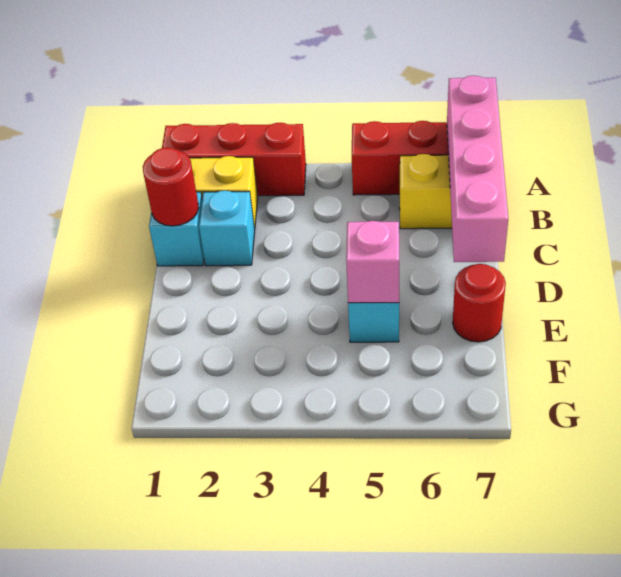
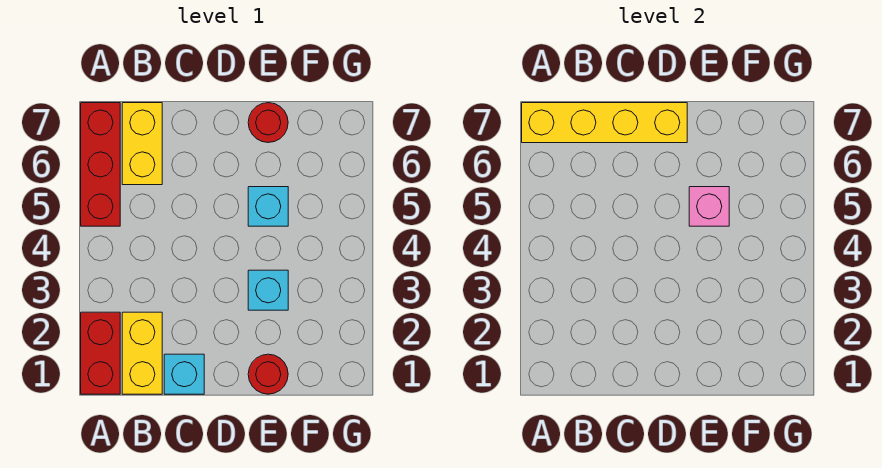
red 1x3 brick [162,123,306,196] -> red 1x2 brick [81,312,120,394]
pink 1x4 brick [447,76,508,262] -> yellow 1x4 brick [522,103,687,143]
red 1x1 round brick [143,147,199,226] -> red 1x1 round brick moved to [248,354,288,394]
cyan 1x1 brick [199,191,255,266] -> cyan 1x1 brick moved to [248,270,288,310]

